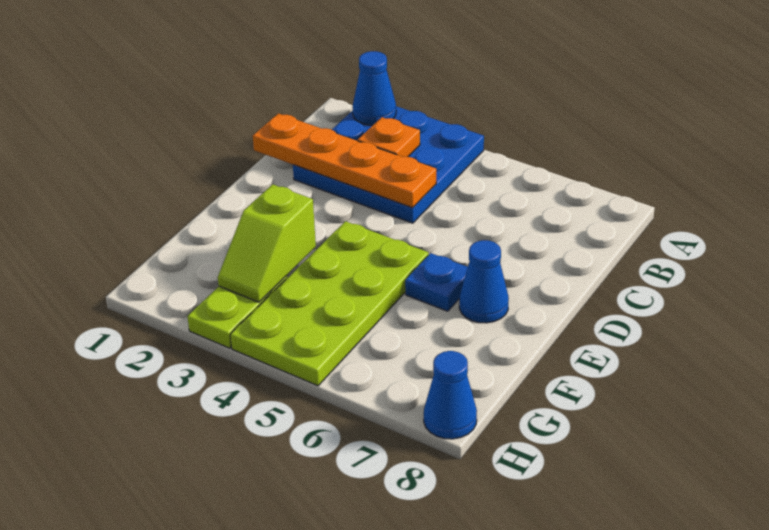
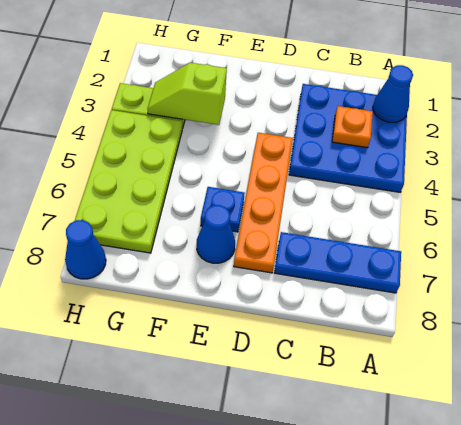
none -> blue 1x3 plate [275,232,401,293]
orange 1x4 plate [253,113,436,208] -> orange 1x4 plate moved to [234,133,293,273]
lime 2x4 plate [230,221,429,386] -> lime 2x4 plate turned to [75,110,182,253]

